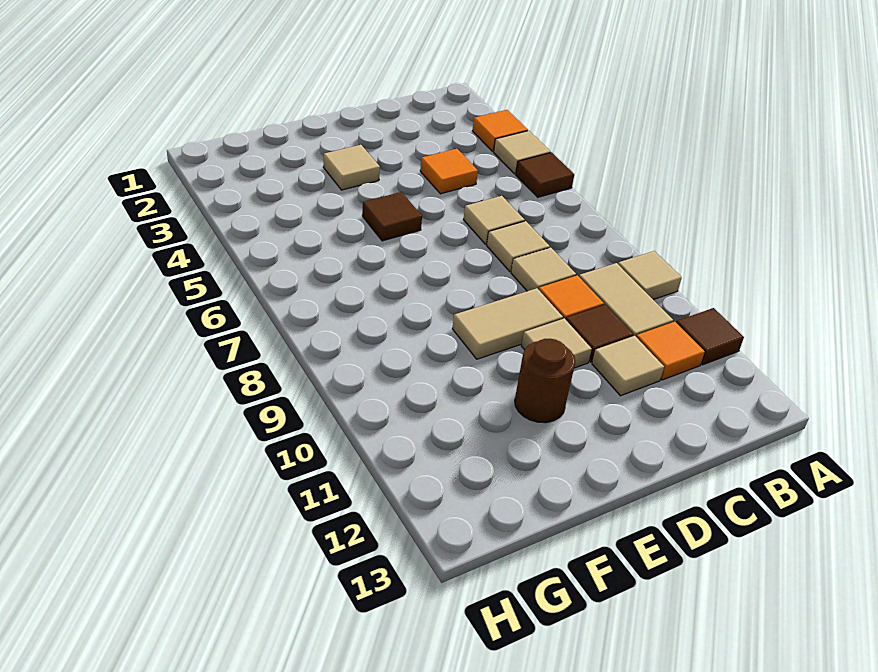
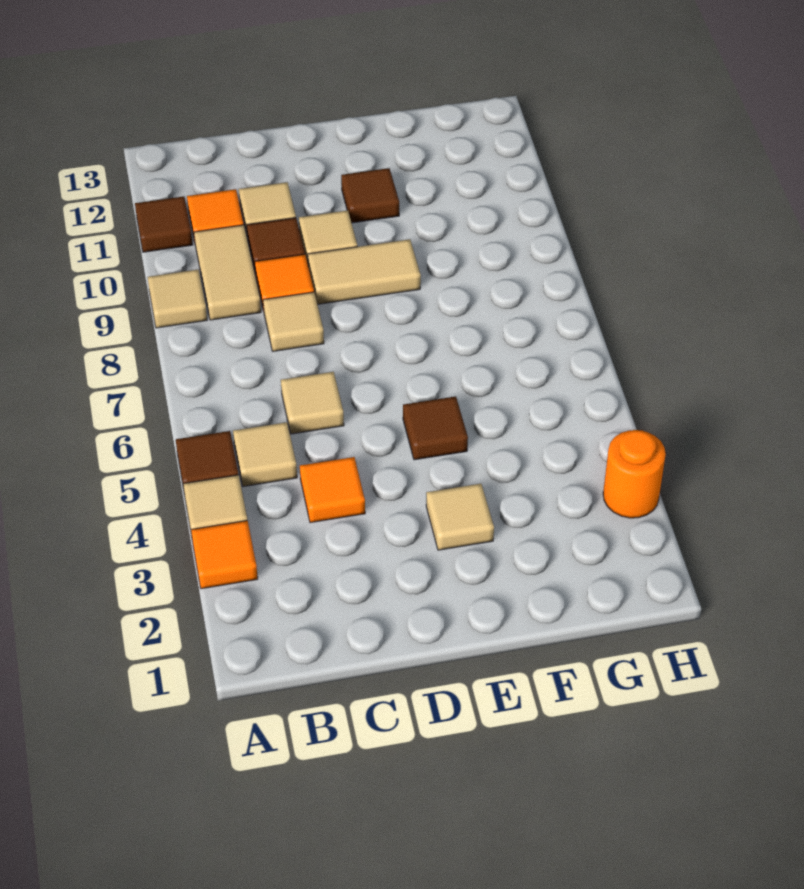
tan 1x1 tile [487,221,550,272] -> tan 1x1 tile moved to [233,422,297,486]
brown 1x1 round brick [515,339,575,423] -> brown 1x1 tile [341,168,399,223]
none -> orange 1x1 round brick [603,430,666,518]

